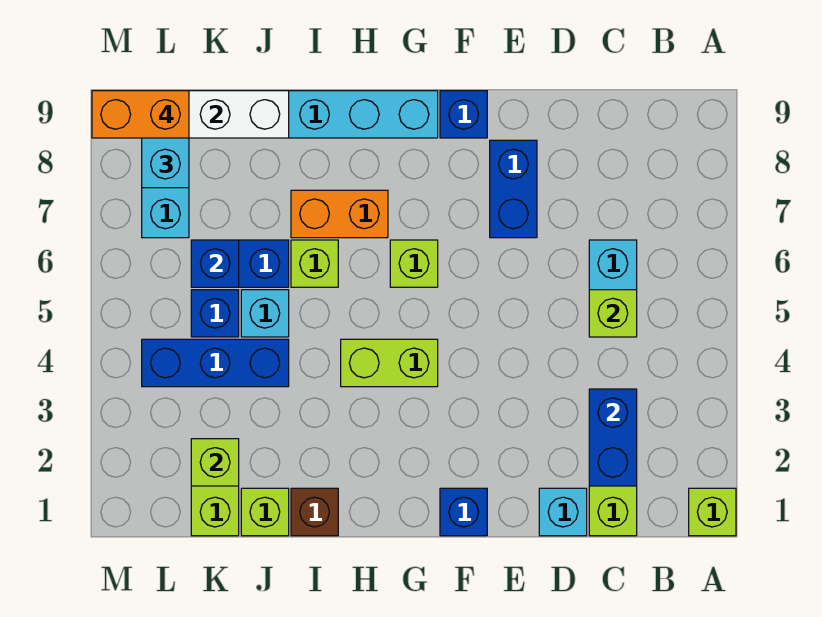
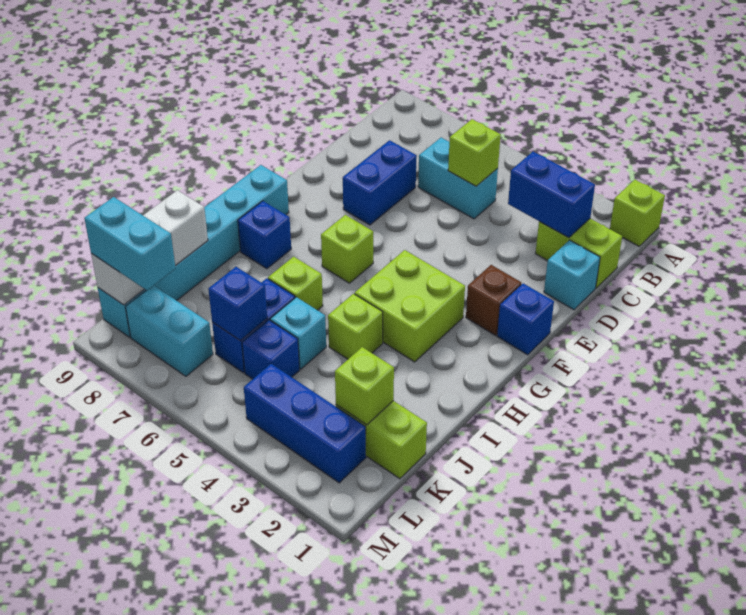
blue 1x2 brick [490,140,537,238] -> blue 1x2 brick turned to [343,140,417,225]
blue 1x1 brick [440,91,487,138] -> blue 1x1 brick moved to [238,201,291,269]
lime 1x2 brick [341,339,438,387] -> lime 2x2 brick [355,250,465,362]
orange 1x2 brick [291,190,388,238] -> none
brown 1x1 brick [291,488,338,536] -> brown 1x1 brick moved to [466,265,521,335]
lime 1x1 brick [241,488,289,536] -> lime 1x1 brick moved to [328,294,383,359]
blue 1x3 brick [142,339,289,387] -> blue 1x3 brick turned to [244,364,366,483]
orange 1x2 brick [92,91,189,138] -> none

